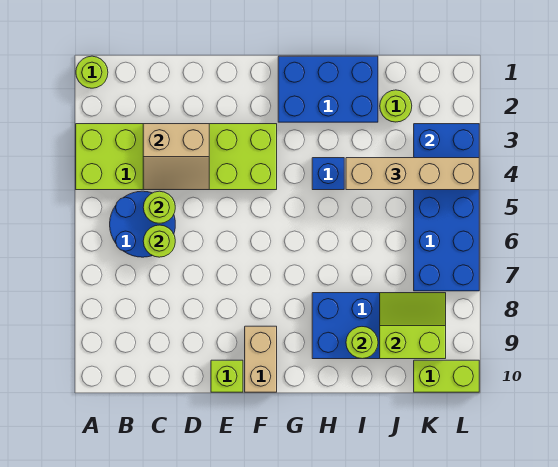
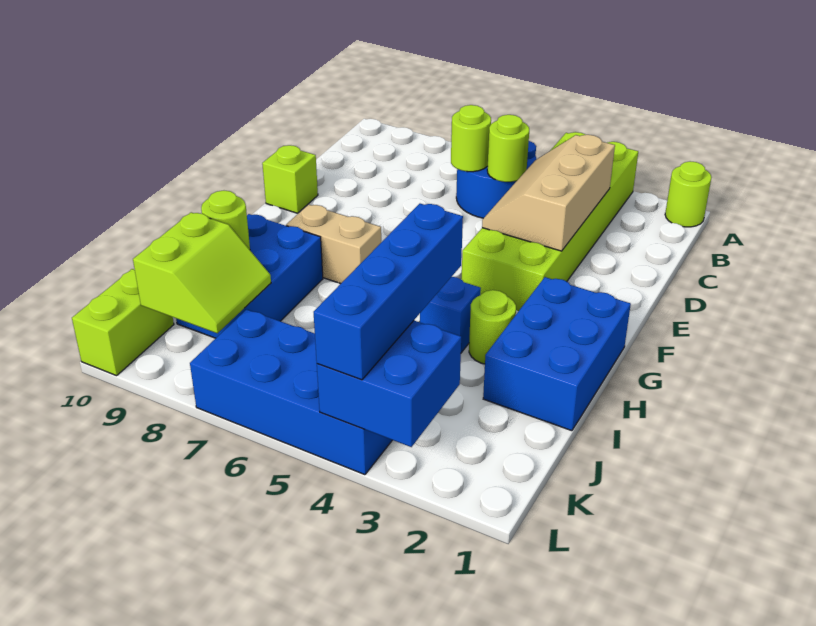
tan 2x2 slope [143,124,209,190] -> tan 2x3 slope [482,135,615,251]
tan 1x2 brick [245,326,277,392] -> tan 1x2 brick moved to [286,205,381,284]
tan 1x4 brick [346,158,479,190] -> blue 1x4 brick [314,204,463,380]
lime 1x1 round brick [380,90,412,122] -> lime 1x1 round brick moved to [469,290,516,364]

